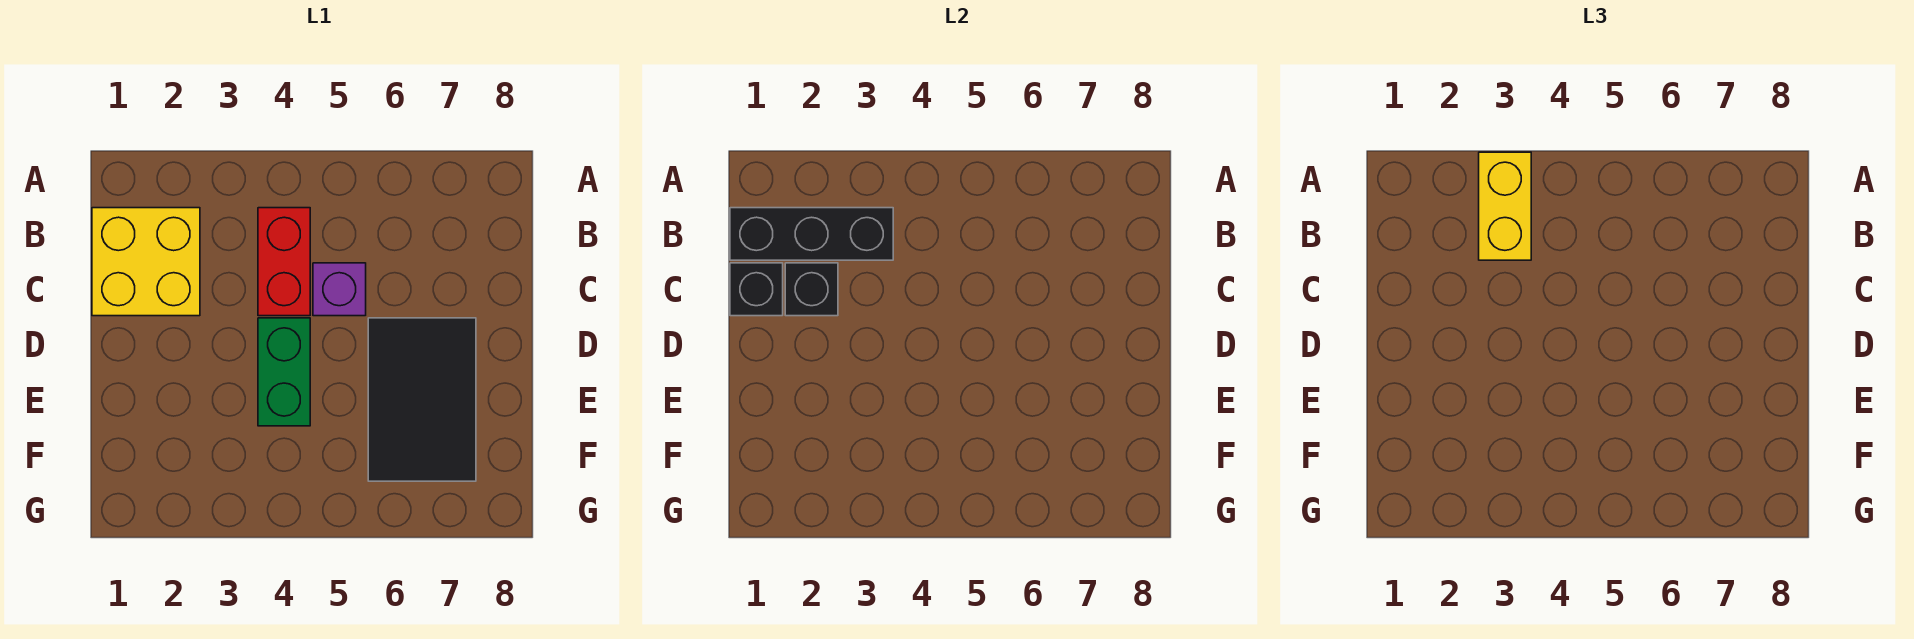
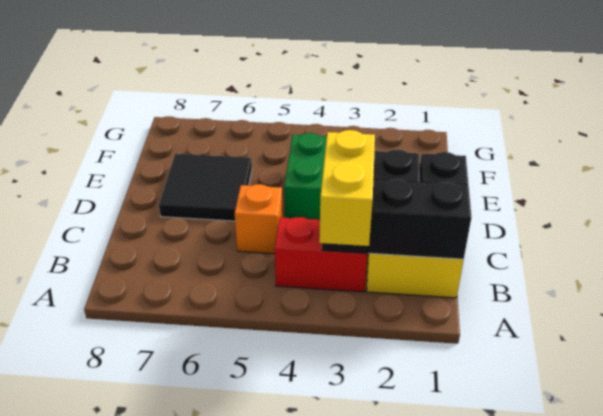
red 1x2 brick [258,208,310,316] -> red 1x2 brick turned to [275,217,367,292]
purple 1x1 brick [313,263,366,316] -> orange 1x1 brick [235,184,283,254]
black 2x3 tile [368,318,476,481] -> black 2x2 tile [159,154,252,221]

